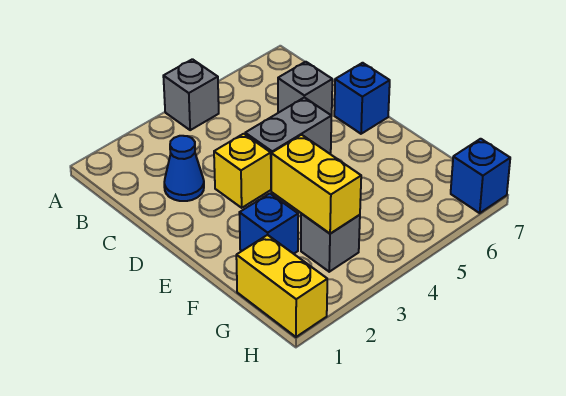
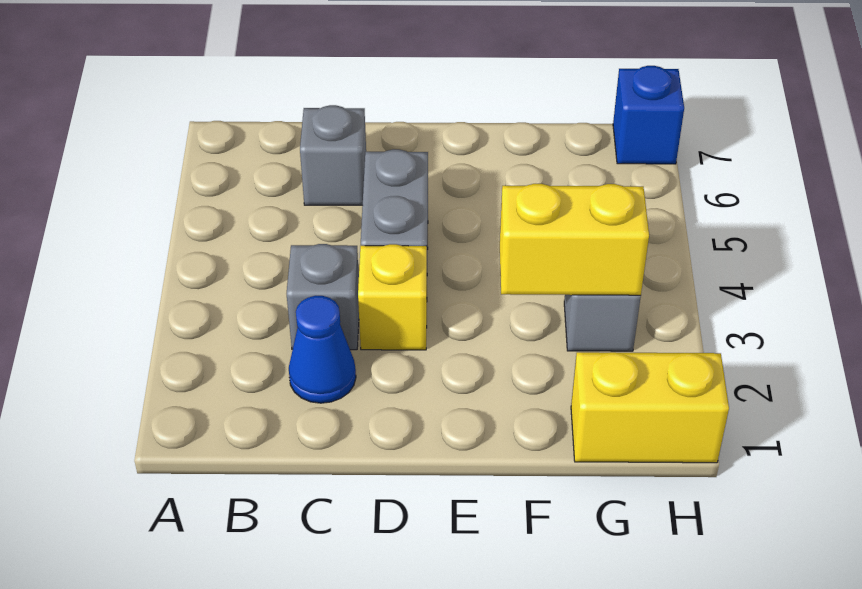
grey 1x1 brick [163,59,219,130] -> grey 1x1 brick moved to [287,244,359,350]
blue 1x1 brick [334,63,390,134] -> none
blue 1x1 brick [239,194,298,254] -> none

